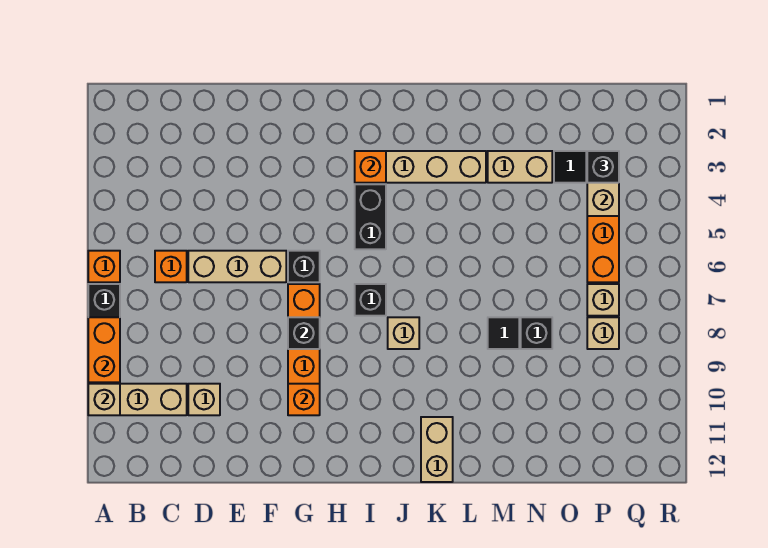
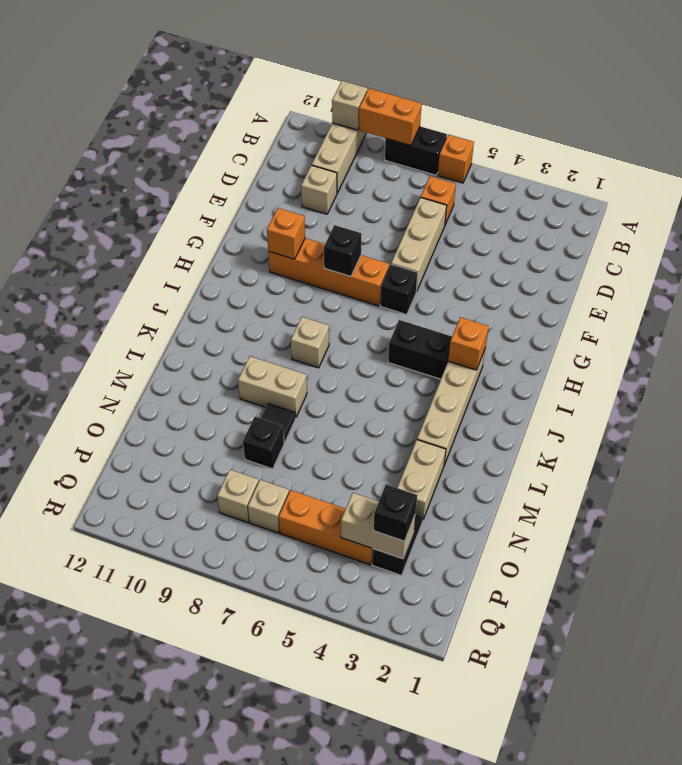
black 1x1 brick [355,284,386,316] -> none
tan 1x2 brick [421,417,453,482] -> tan 1x2 brick moved to [238,356,307,417]

